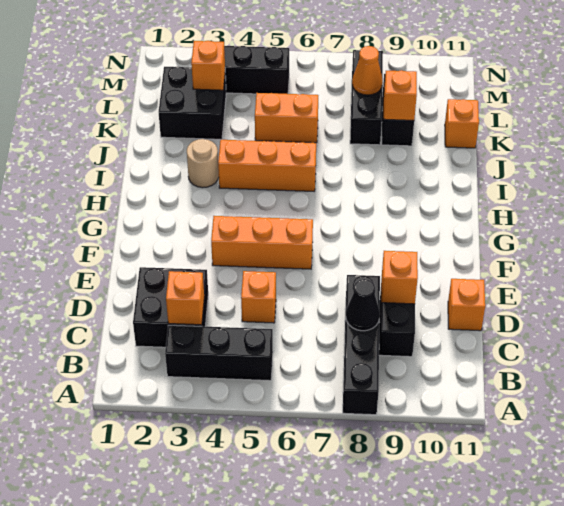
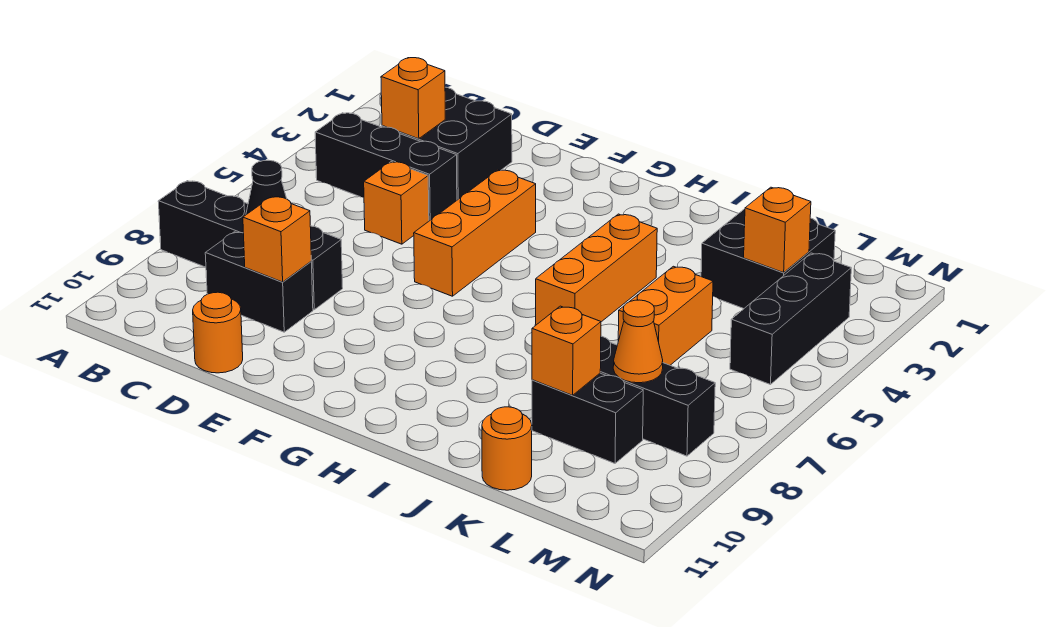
black 1x3 brick [165,325,273,381] -> black 1x3 brick turned to [315,113,457,221]
orange 1x1 brick [448,279,485,331] -> orange 1x1 round brick [193,292,243,373]
tan 1x1 round brick [187,139,219,188] -> none
orange 1x1 brick [445,99,479,148] -> orange 1x1 round brick [482,407,532,490]

